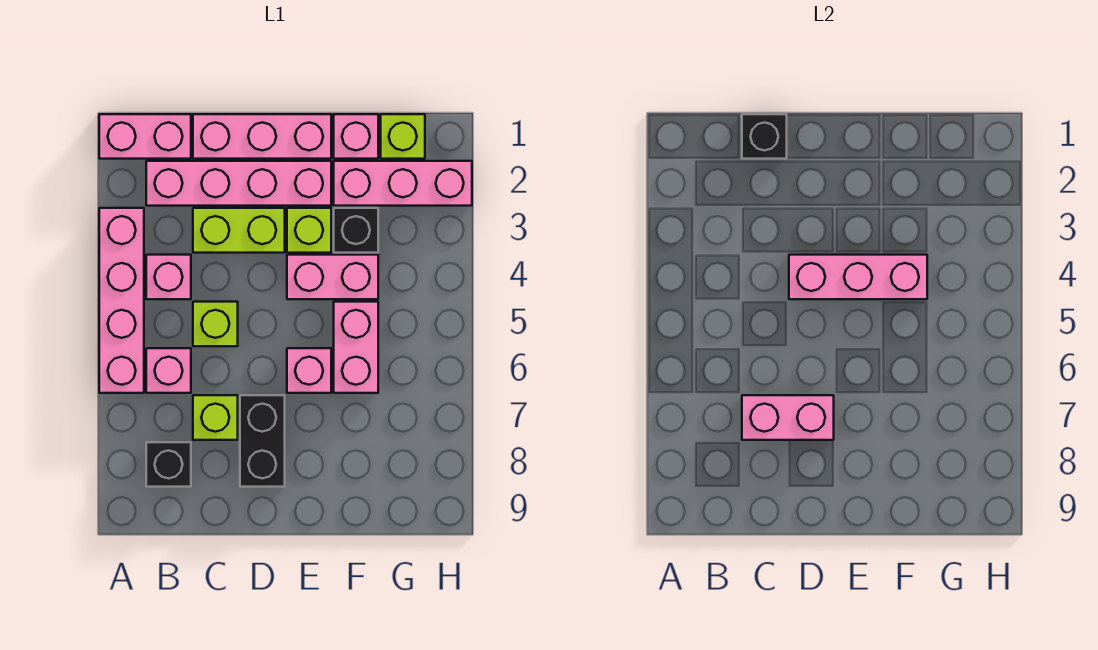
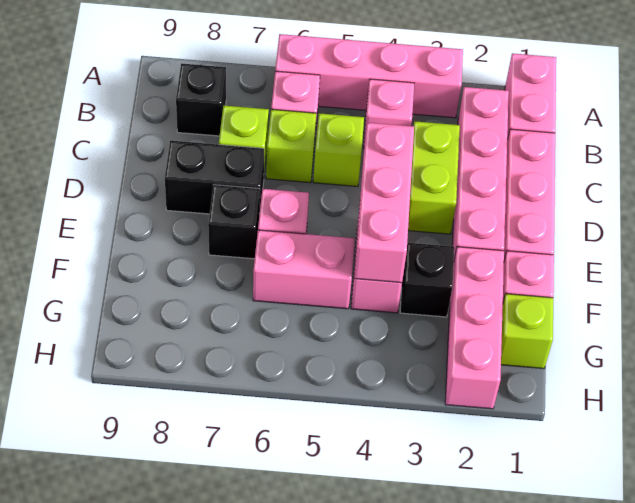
black 1x1 brick [742,114,787,159] -> black 1x1 brick moved to [208,185,260,259]
pink 1x2 brick [742,395,834,440] -> none
lime 1x1 brick [287,208,331,253] -> lime 1x1 brick moved to [266,109,316,183]

